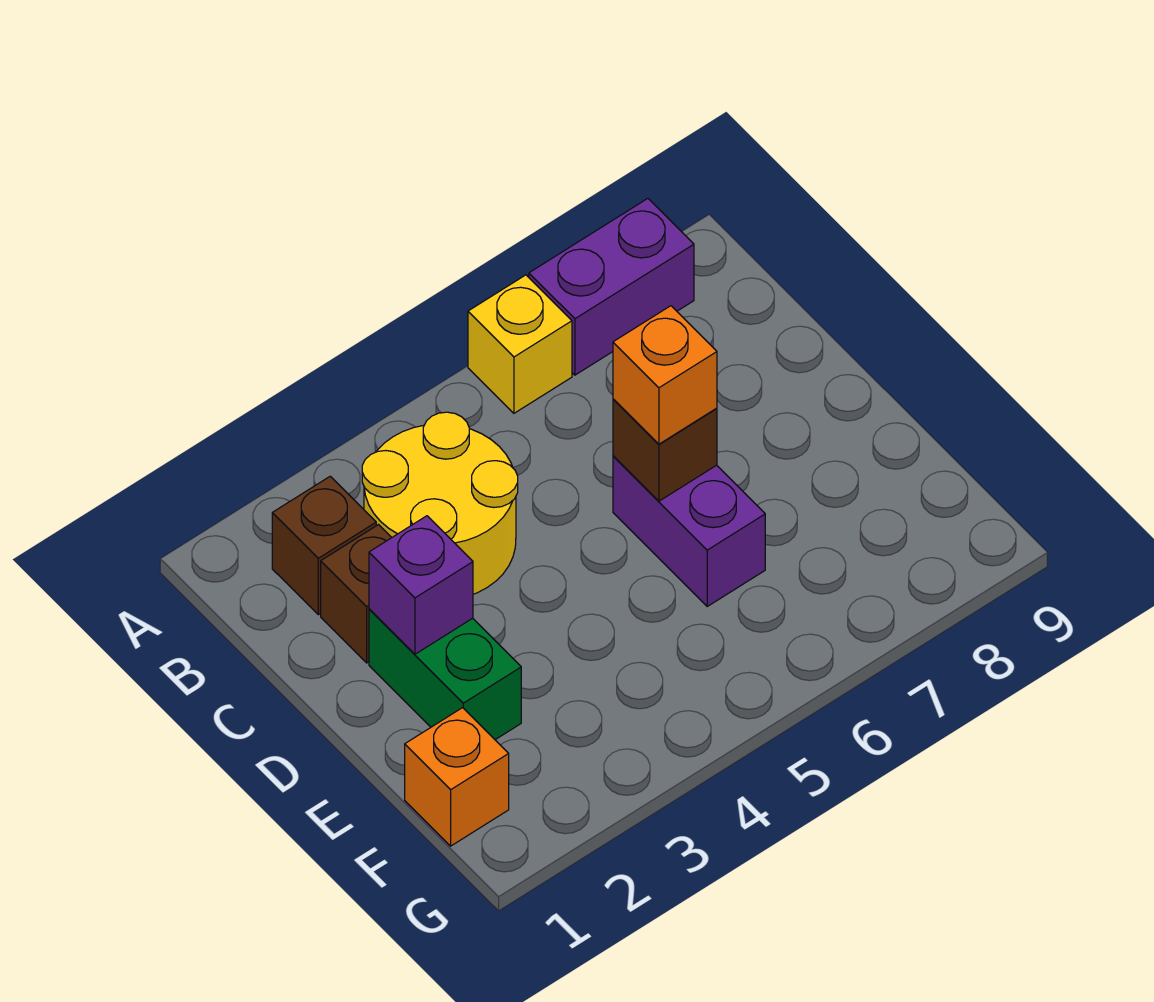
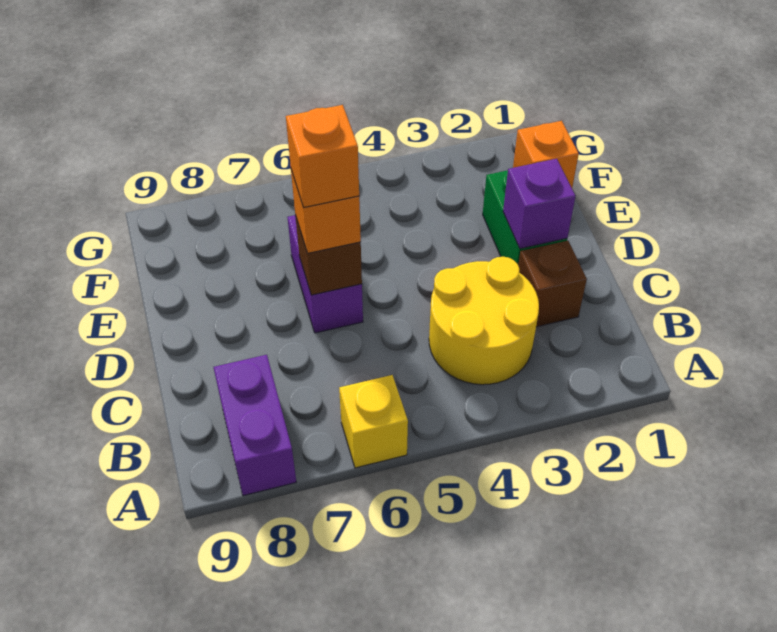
purple 1x2 brick [529,199,694,375] -> purple 1x2 brick turned to [213,355,296,496]
brown 1x1 brick [272,476,376,615] -> none
none -> orange 1x1 brick [286,105,359,208]

